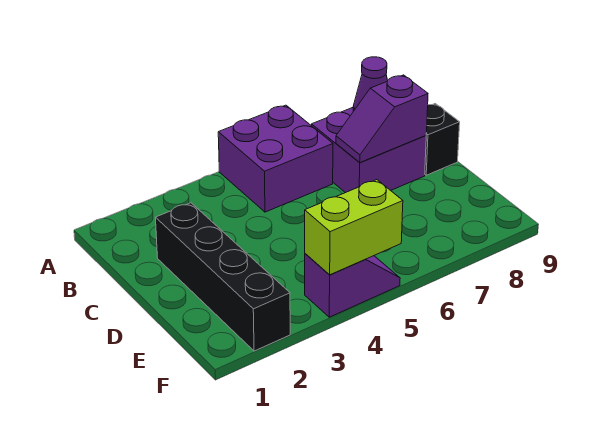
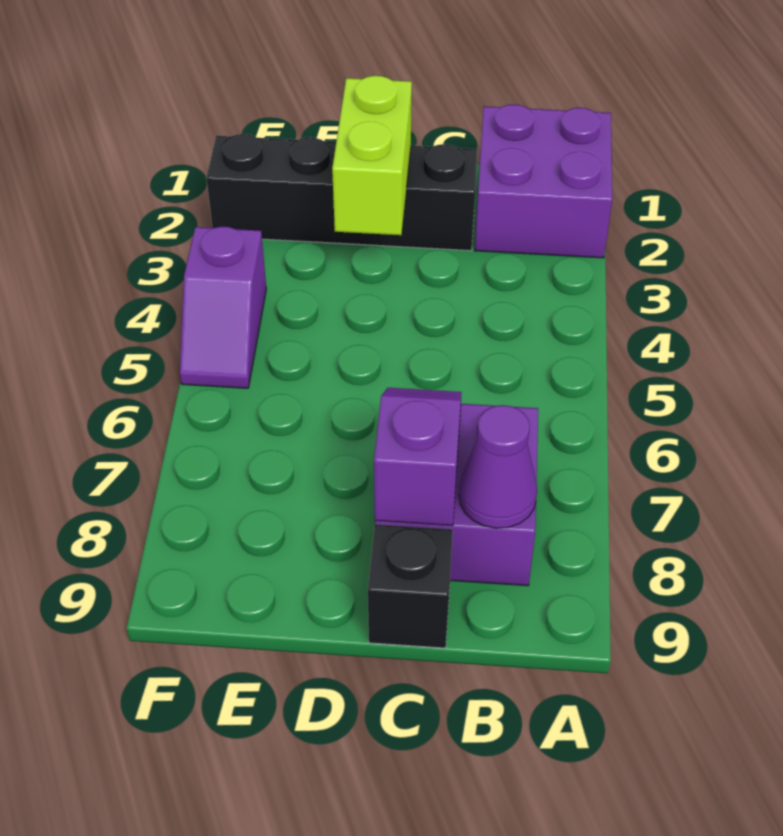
purple 2x2 brick [218,105,333,212] -> purple 2x2 brick moved to [475,104,612,258]
lime 1x2 brick [305,180,403,275] -> lime 1x2 brick moved to [332,76,412,235]

